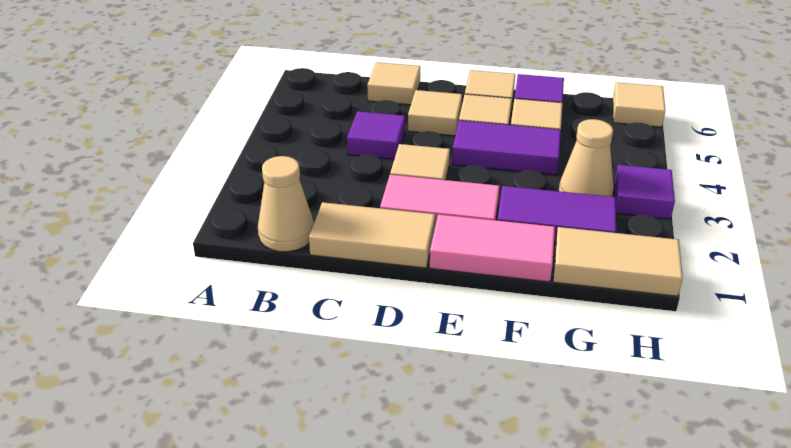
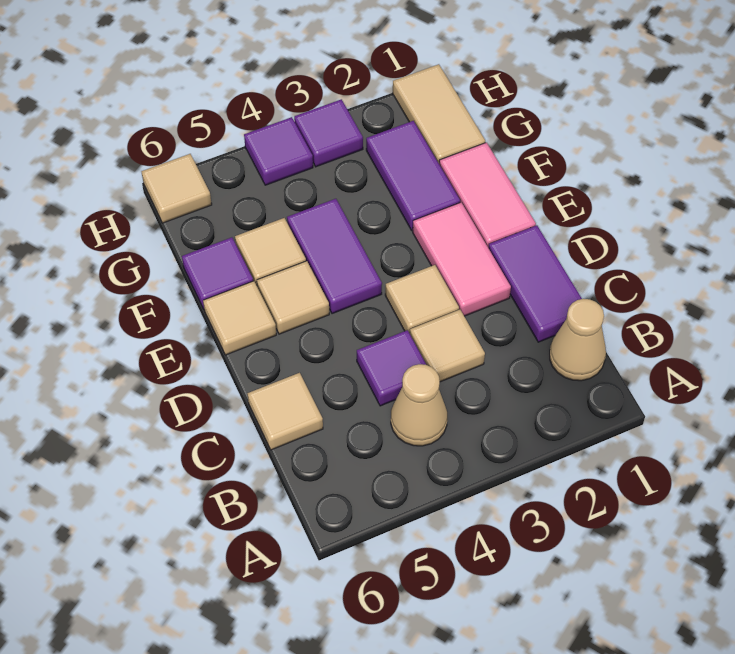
tan 1x2 tile [309,202,435,268] -> purple 1x2 tile [489,226,582,342]
tan 1x1 tile [408,90,462,136] -> tan 1x1 tile moved to [410,310,485,382]
tan 1x1 cone [559,119,614,197] -> tan 1x1 cone moved to [391,364,447,446]
none -> purple 1x1 tile [244,117,313,185]

